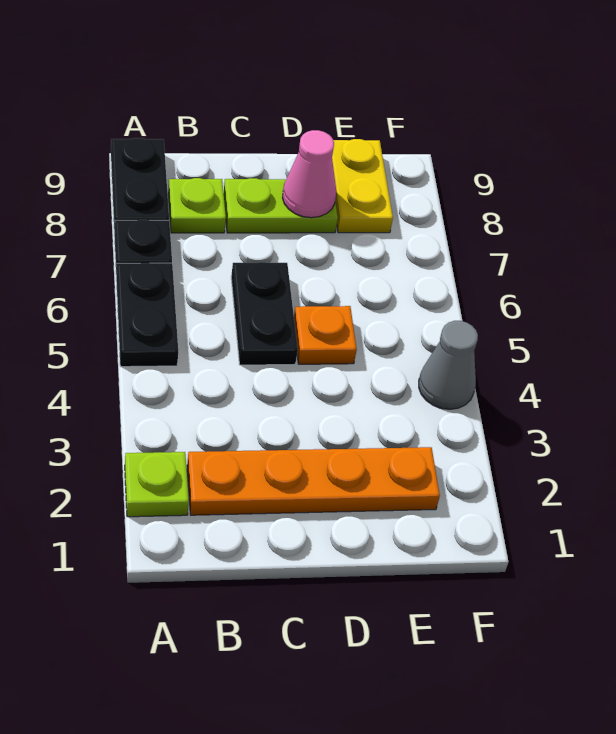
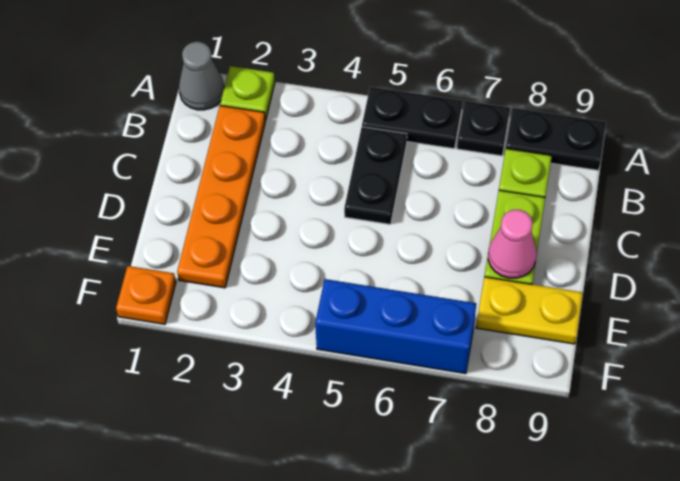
black 1x2 plate [231,262,298,365] -> black 1x2 plate turned to [344,127,407,224]
orange 1x1 plate [294,306,357,364] -> orange 1x1 plate moved to [116,266,176,324]
grey 1x1 cone [419,321,478,409] -> grey 1x1 cone moved to [179,42,224,110]
none -> blue 1x3 brick [315,279,476,374]

